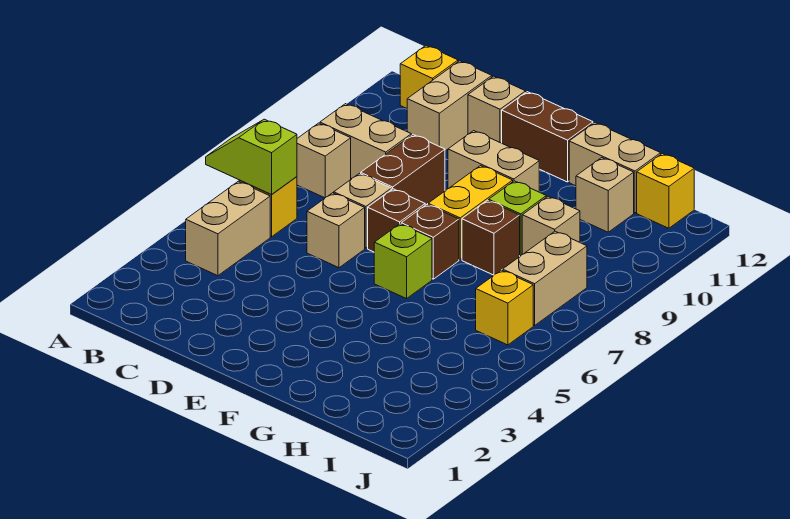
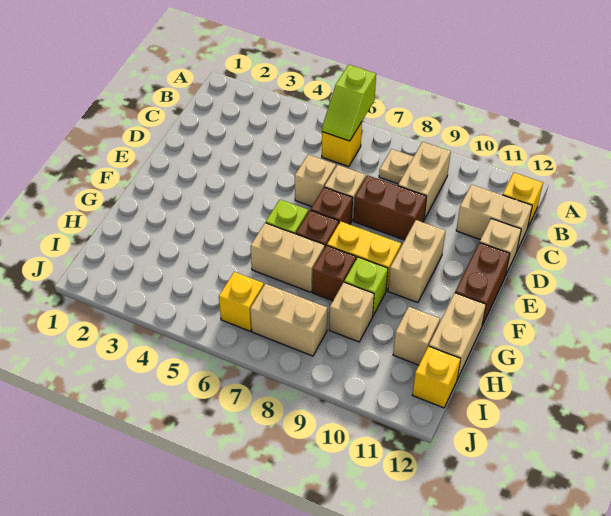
lime 1x2 slope [206,119,297,194] -> lime 1x2 slope turned to [322,65,376,141]
tan 1x2 brick [186,181,270,276] -> tan 1x2 brick moved to [251,223,325,292]
tan 1x1 brick [297,123,351,198] -> tan 1x1 plate [379,149,414,184]

